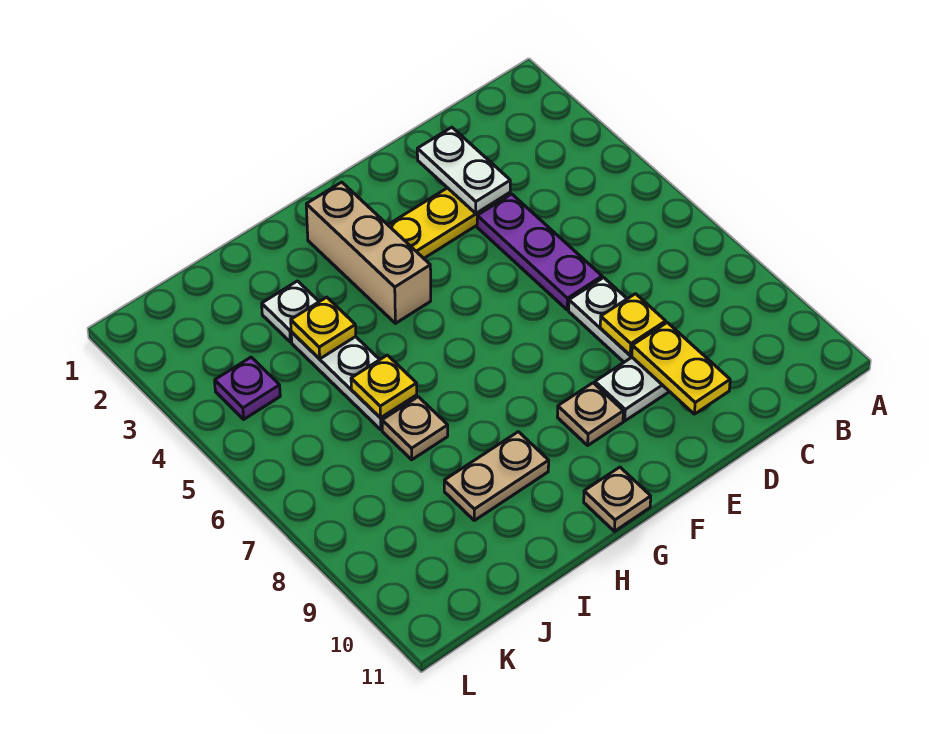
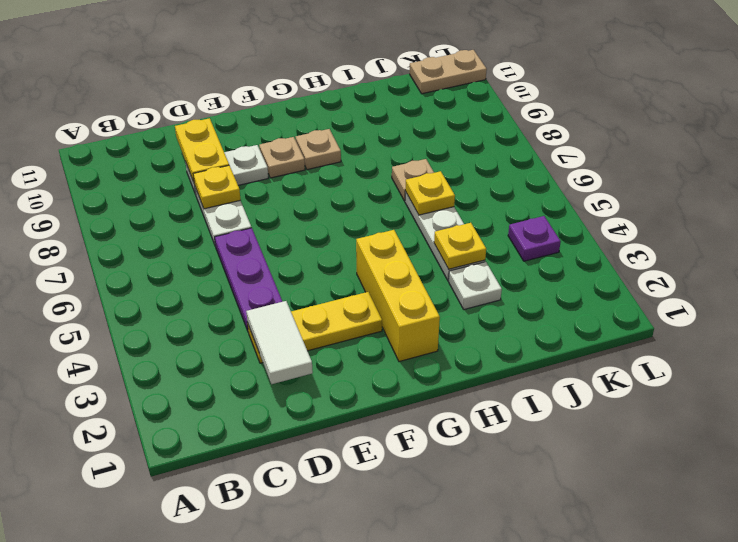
white 1x2 plate [417,127,510,213] -> white 1x2 tile [246,301,313,384]
tan 1x3 brick [306,182,431,323] -> yellow 1x3 brick [356,230,440,361]
tan 1x1 plate [584,467,651,531] -> tan 1x1 plate moved to [296,129,341,170]
tan 1x2 plate [444,432,549,520] -> tan 1x2 plate moved to [410,50,487,94]

